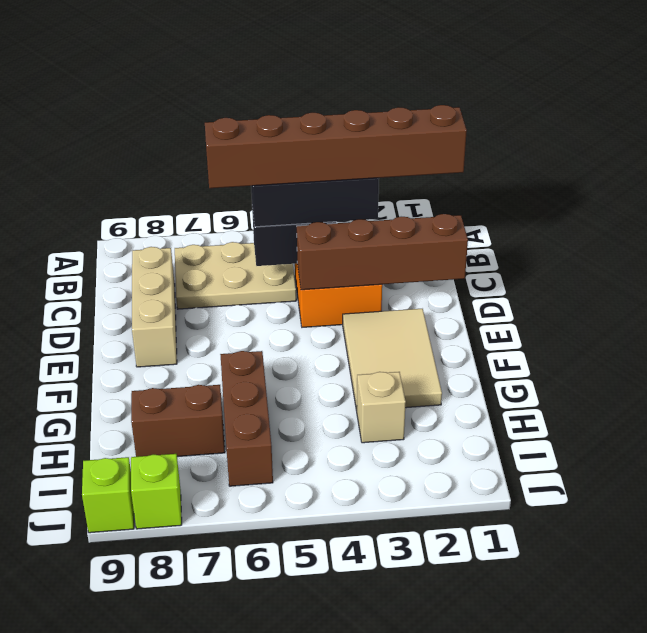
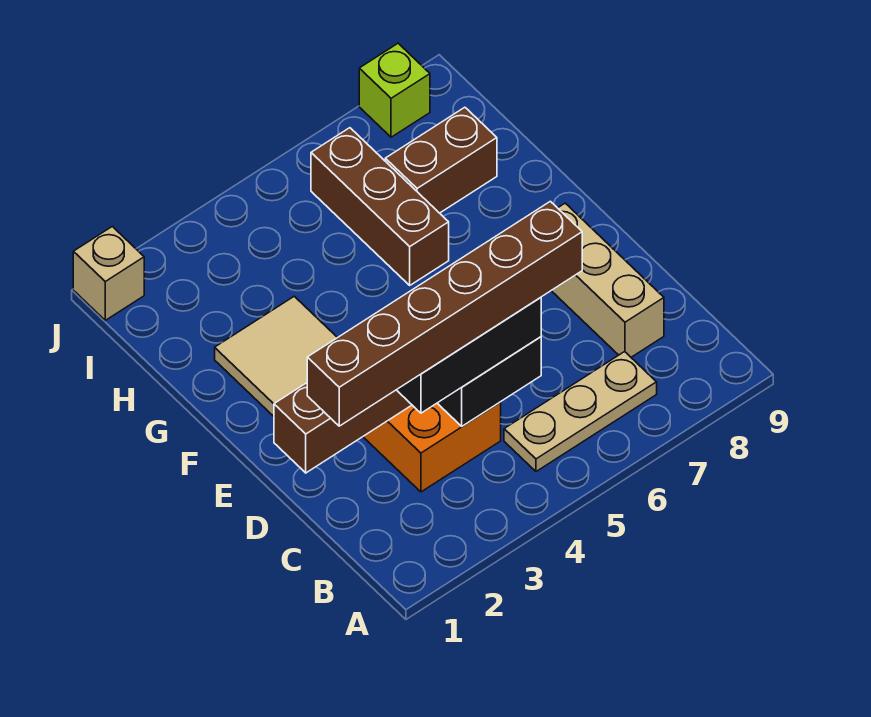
tan 2x3 plate [175,242,296,309] -> tan 1x3 plate [504,352,657,472]
tan 1x1 brick [357,372,406,443] -> tan 1x1 brick moved to [73,226,144,320]
lime 1x1 brick [82,457,134,533] -> none

